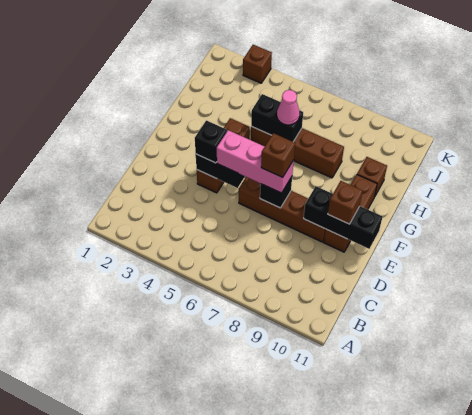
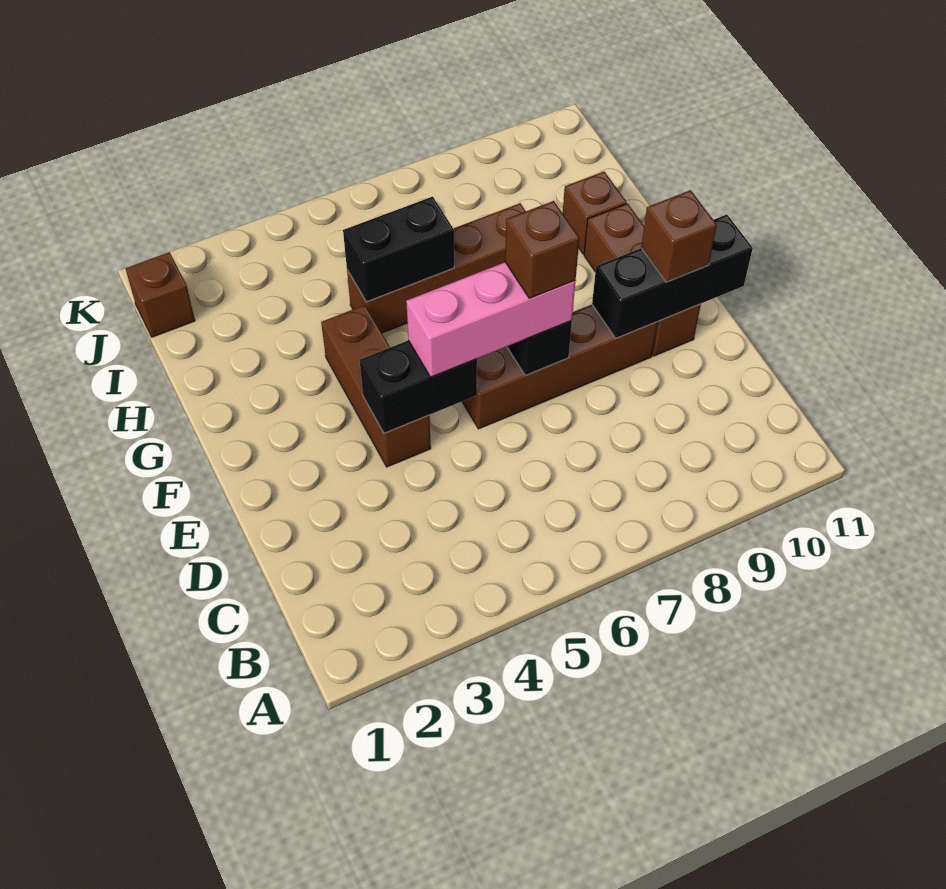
black 1x1 brick [195,120,227,163] -> none
pink 1x1 cone [277,90,300,125] -> none
brown 1x1 brick [243,45,272,83] -> brown 1x1 brick moved to [126,252,195,337]

